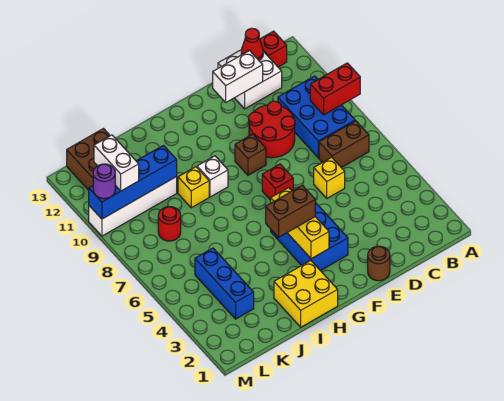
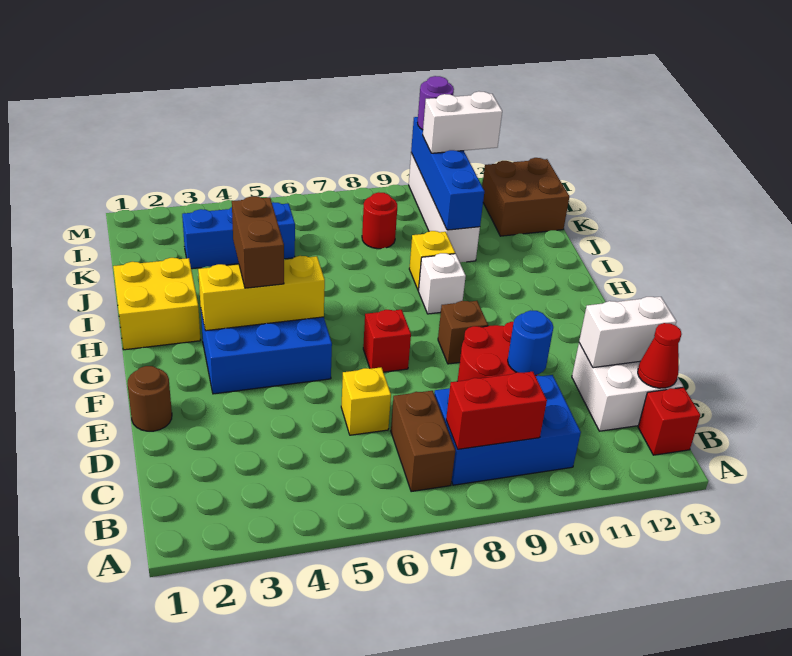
red 1x2 brick [310,63,360,115] -> red 1x2 brick turned to [446,372,547,449]
none -> blue 1x1 round brick [508,310,553,375]
white 1x2 brick [213,51,263,102] -> white 1x2 brick turned to [579,297,676,368]

